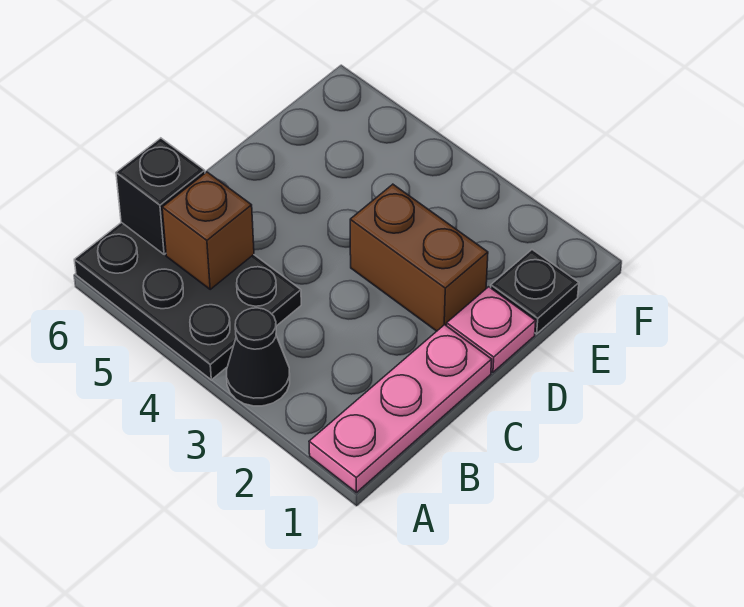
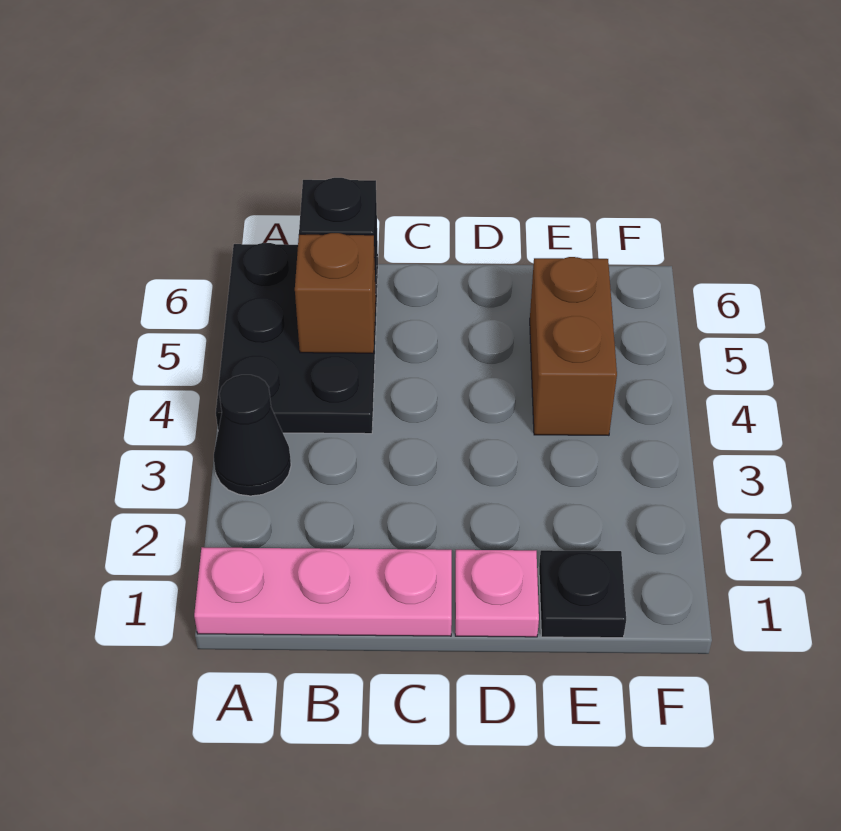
brown 1x2 brick [350,184,488,331] -> brown 1x2 brick moved to [530,257,617,435]

